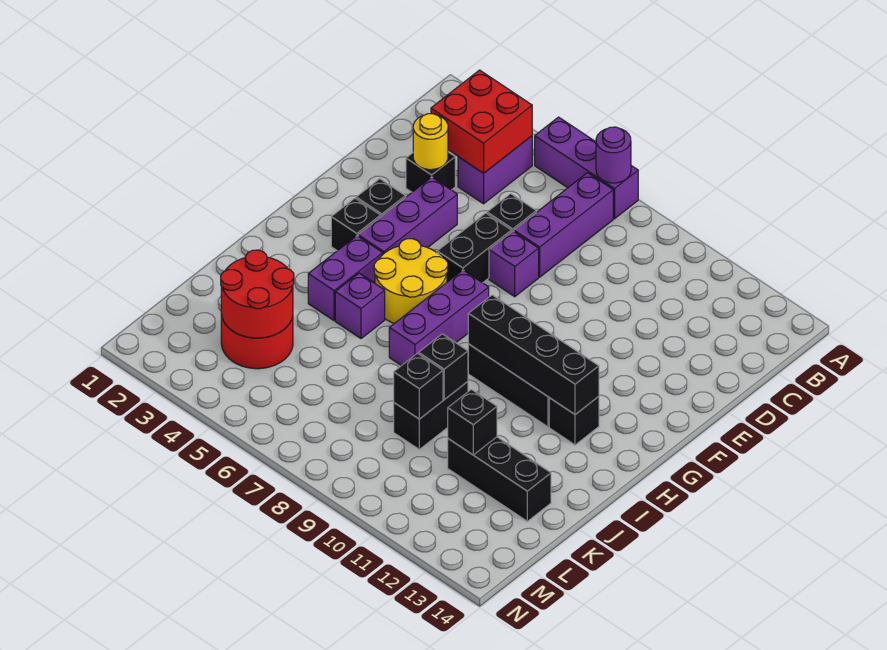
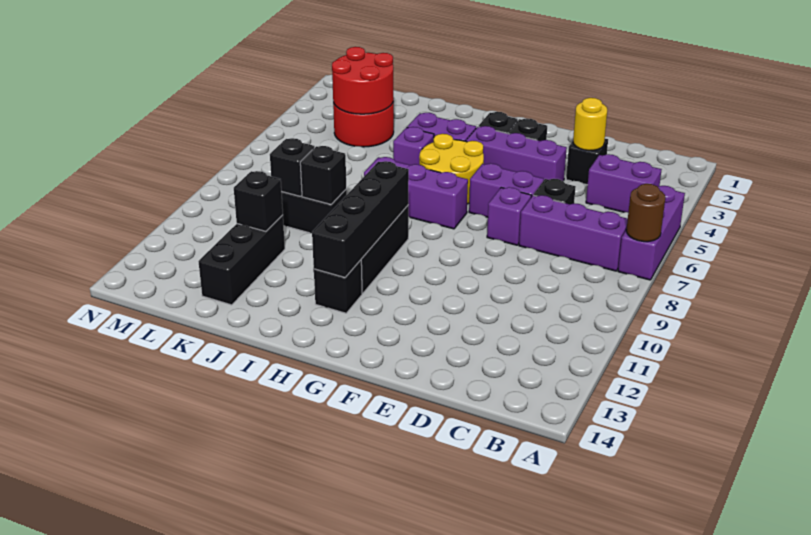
purple 1x1 round brick [596,127,631,183] -> brown 1x1 round brick [626,184,665,242]
red 2x2 brick [431,70,532,173] -> none
black 1x2 brick [437,213,512,283] -> purple 1x2 brick [469,164,543,217]

